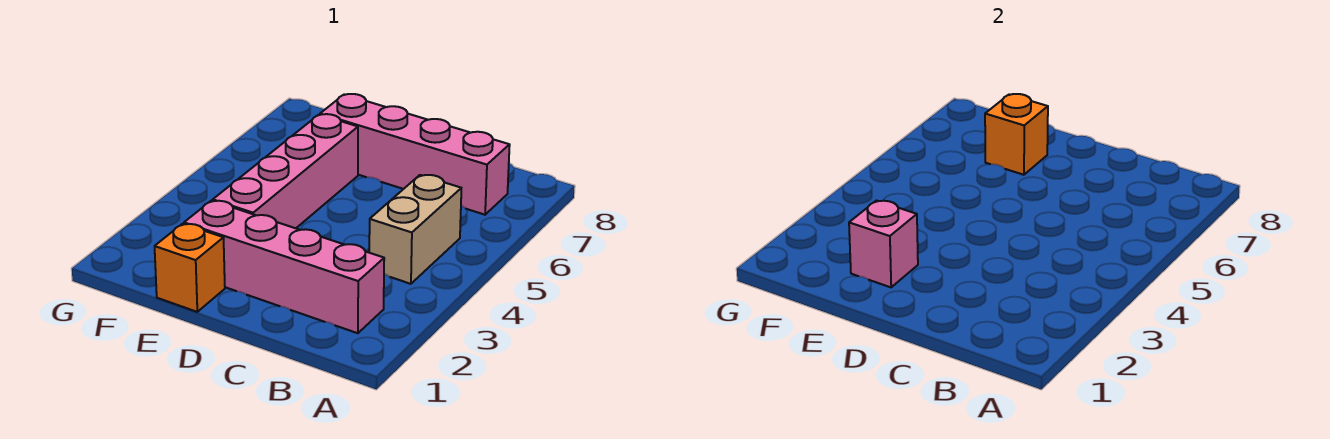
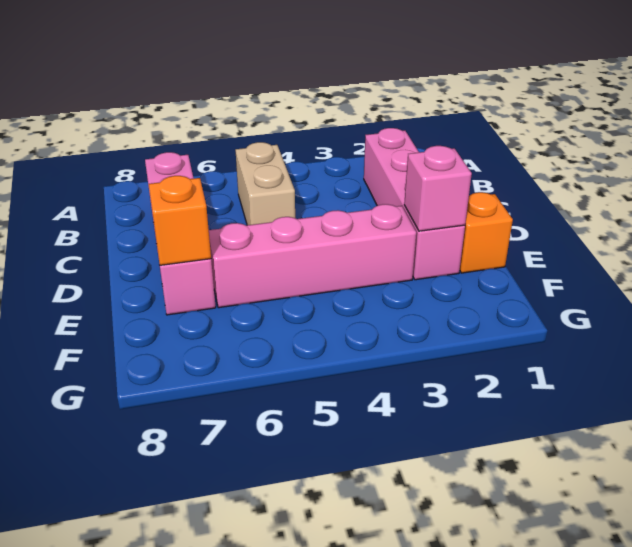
tan 1x2 brick [369,175,461,284] -> tan 1x2 brick turned to [235,142,295,225]

